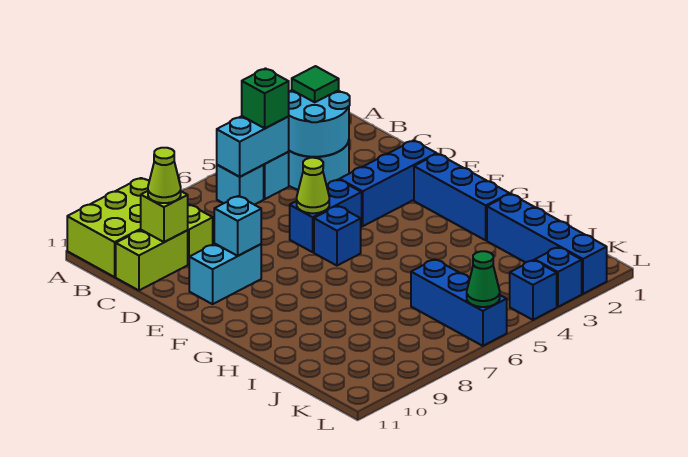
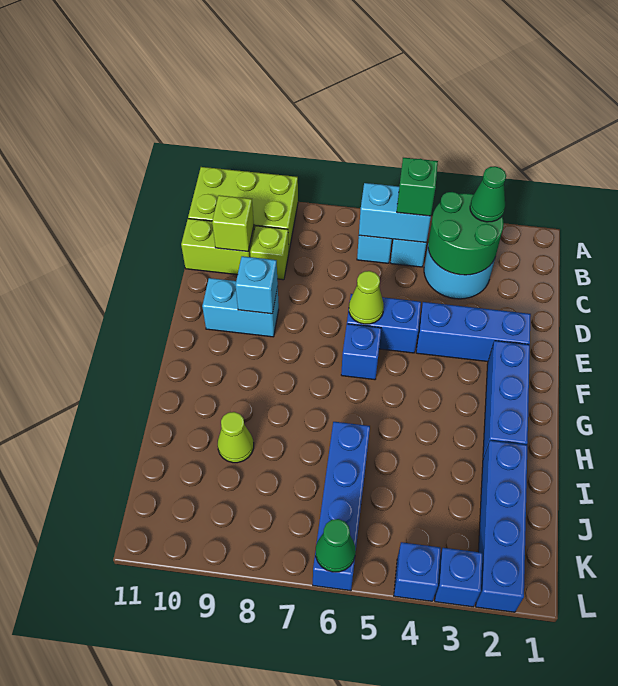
cyan 2x2 round brick [288,90,350,157] -> green 2x2 round brick [428,192,504,275]
green 1x1 tile [292,66,339,102] -> green 1x1 cone [470,166,506,222]
lime 1x1 cone [148,148,181,203] -> lime 1x1 cone moved to [218,412,254,463]
blue 1x3 brick [411,259,507,346] -> blue 1x4 brick [313,422,370,591]

